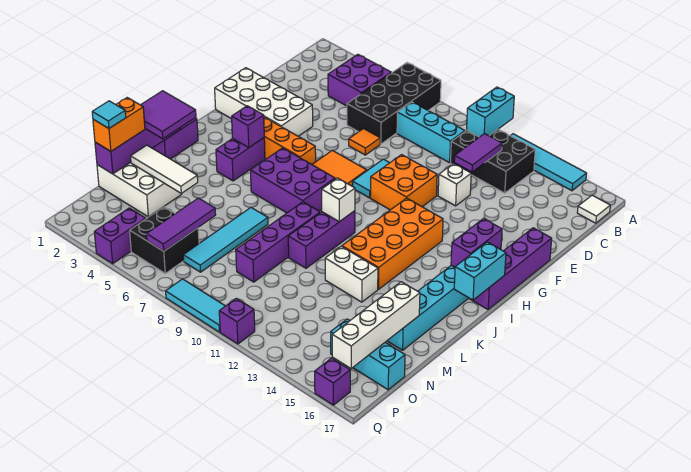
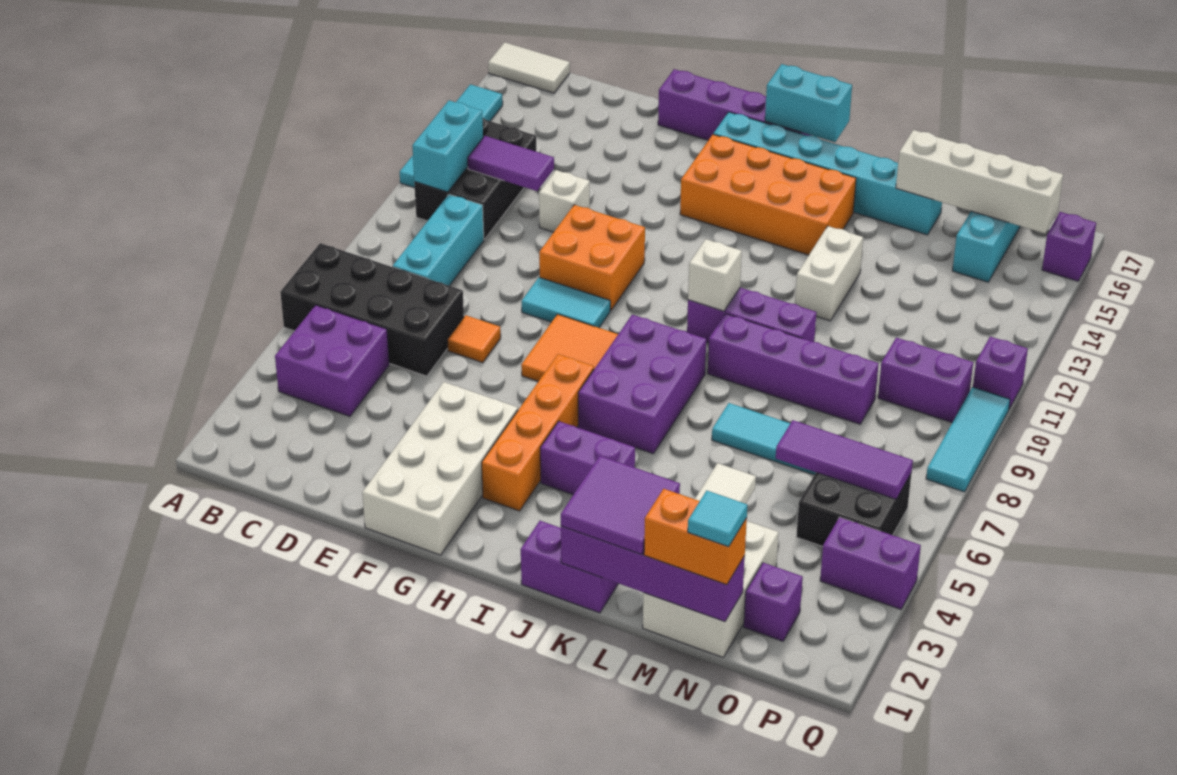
cyan 1x2 brick [467,87,514,137] -> cyan 1x2 brick turned to [412,100,483,192]
white 1x1 tile [577,195,610,223] -> white 1x2 tile [488,42,570,93]
orange 2x4 brick [342,198,443,289] -> orange 2x4 brick moved to [680,135,856,255]
purple 1x2 brick [451,219,502,267] -> purple 1x2 brick moved to [878,338,973,422]
purple 1x1 brick [232,106,264,147] -> purple 1x1 brick moved to [744,563,803,641]

